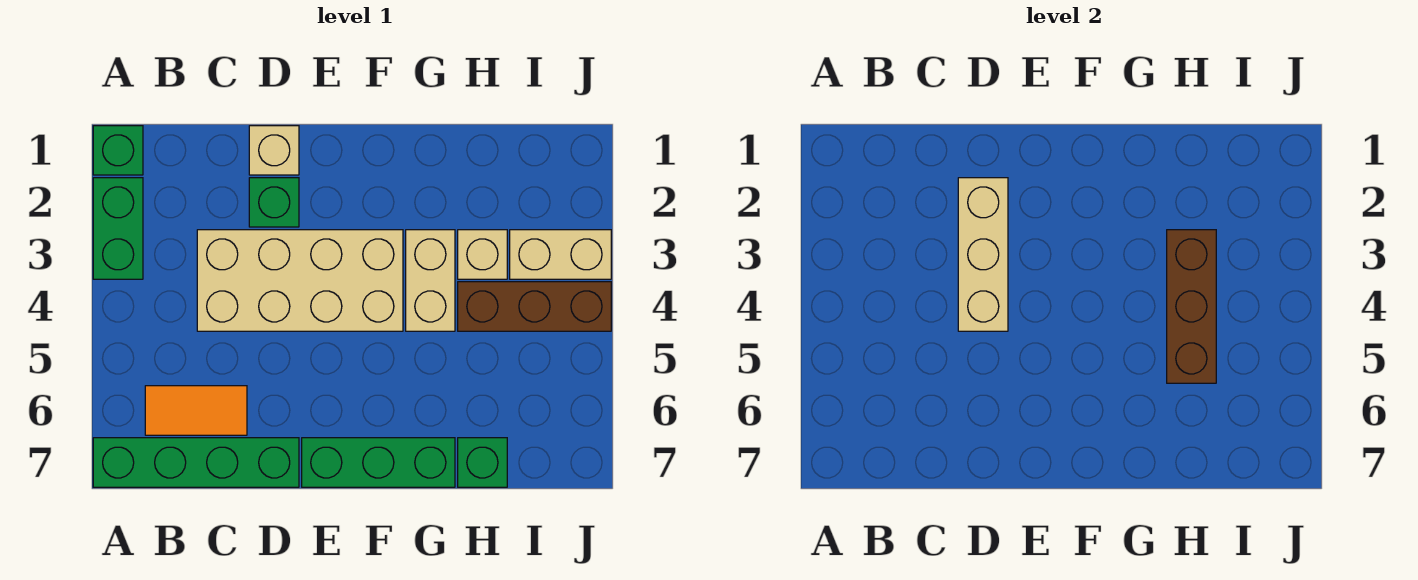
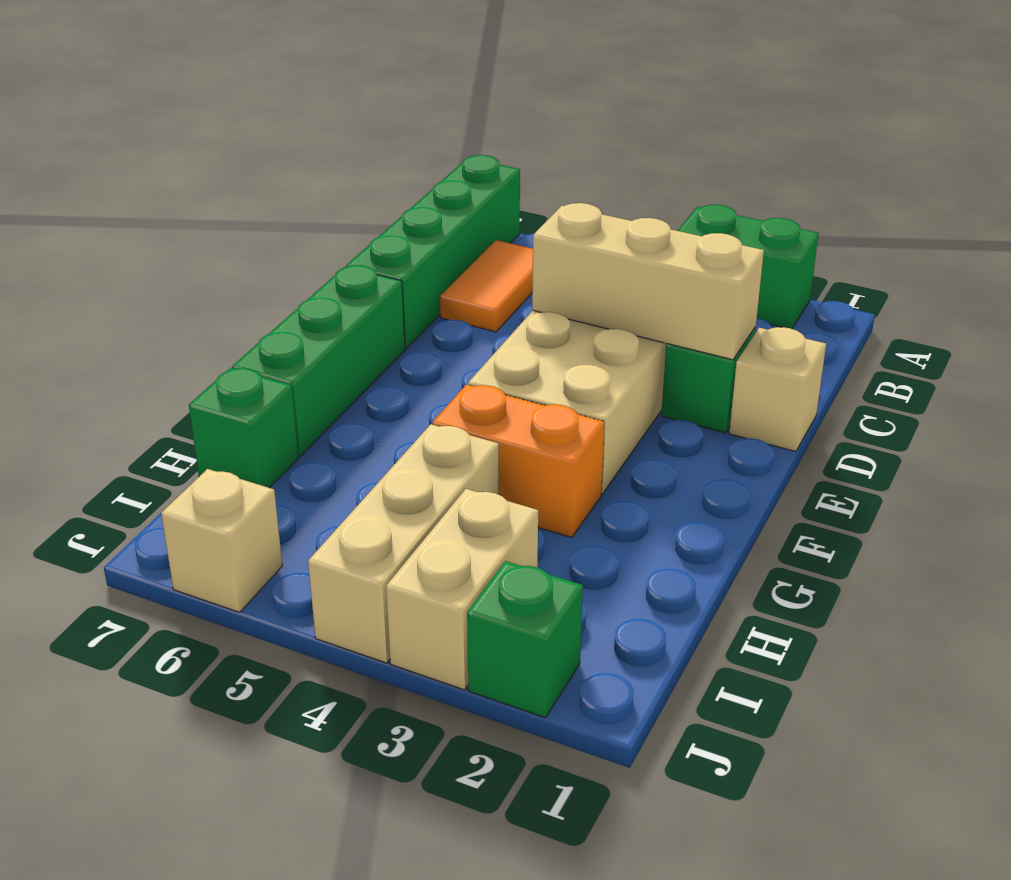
green 1x1 brick [93,126,143,175] -> green 1x1 brick moved to [467,561,583,718]
tan 1x2 brick [406,230,455,331] -> orange 1x2 brick [432,385,604,538]
tan 1x1 brick [458,230,507,279] -> tan 1x1 brick moved to [161,469,282,612]
brown 1x3 brick [1167,230,1216,383] -> none
brown 1x3 brick [458,282,611,331] -> tan 1x3 brick [308,424,499,663]

